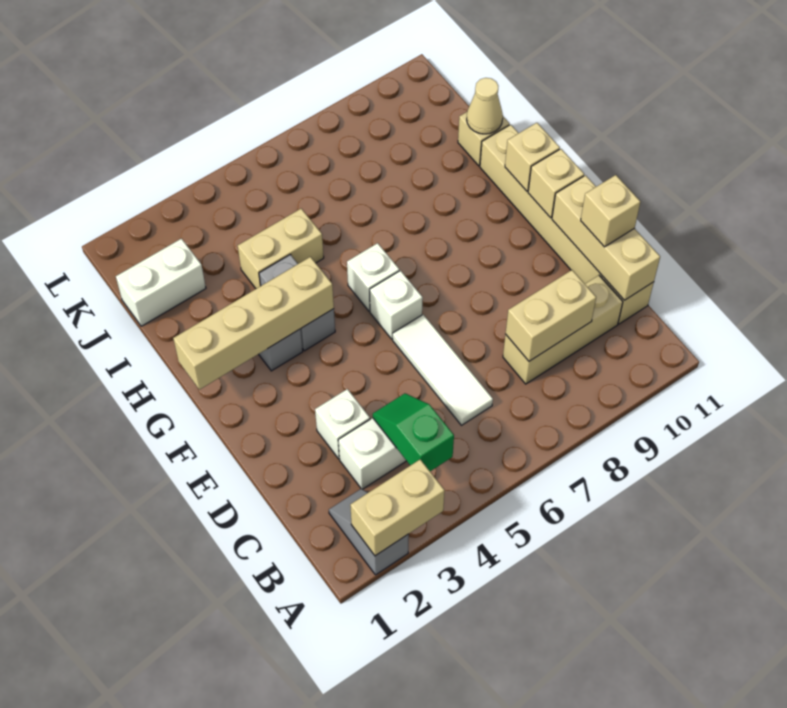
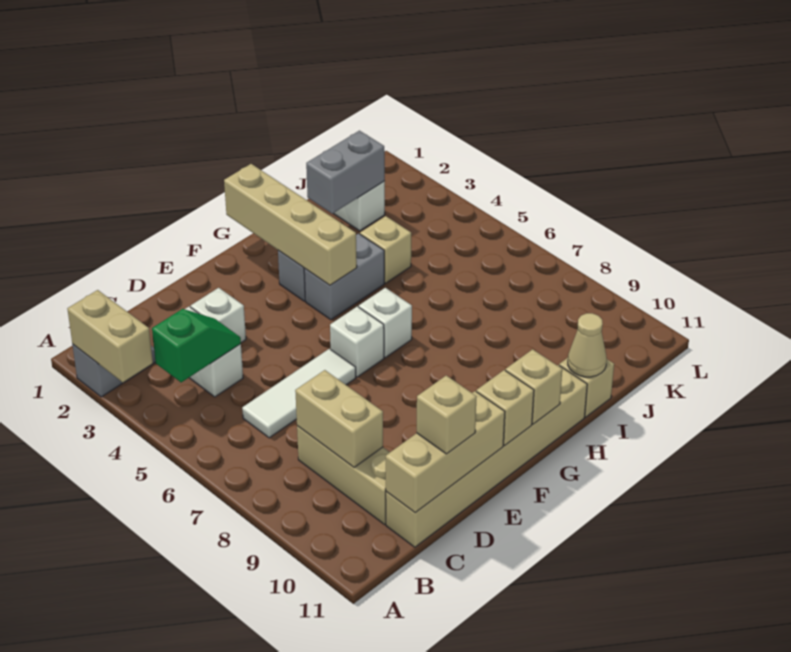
none -> grey 1x2 brick [306,131,385,214]
tan 1x2 brick [238,209,324,289] -> tan 1x1 brick [360,216,411,283]

